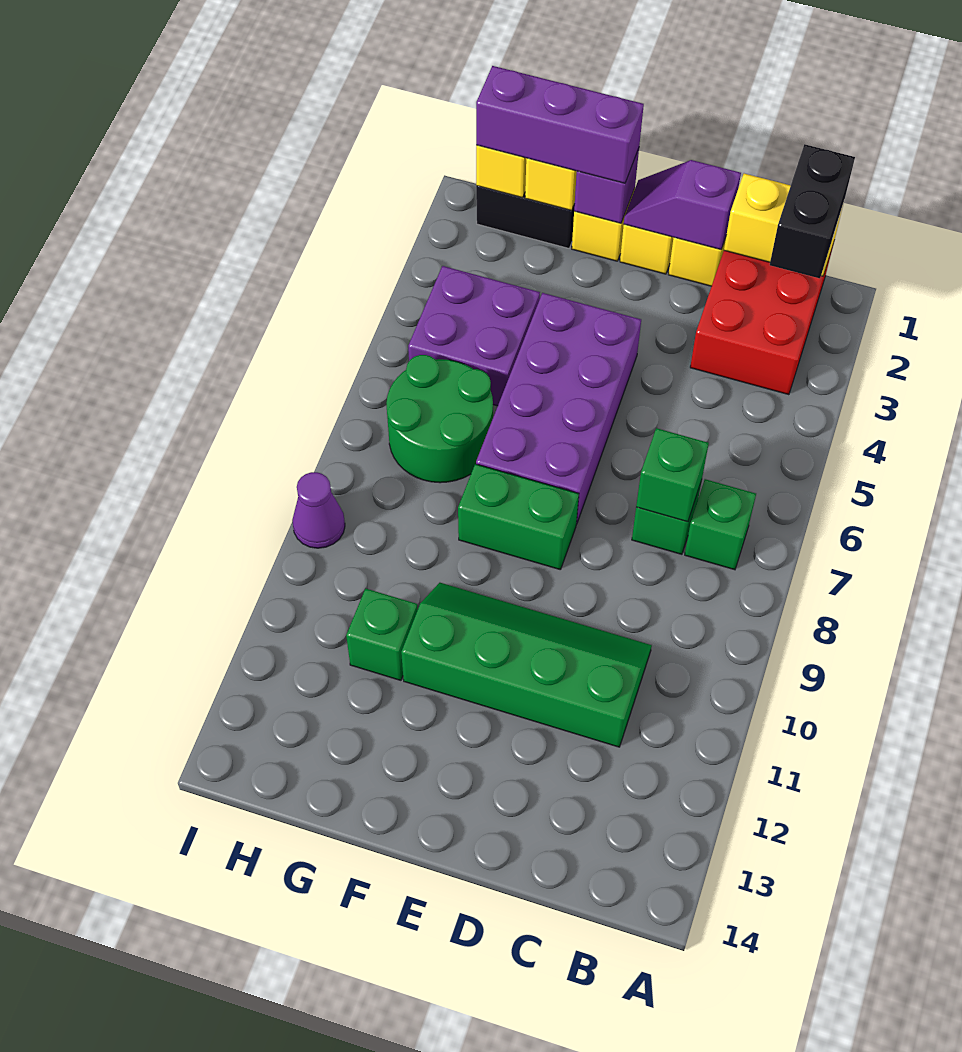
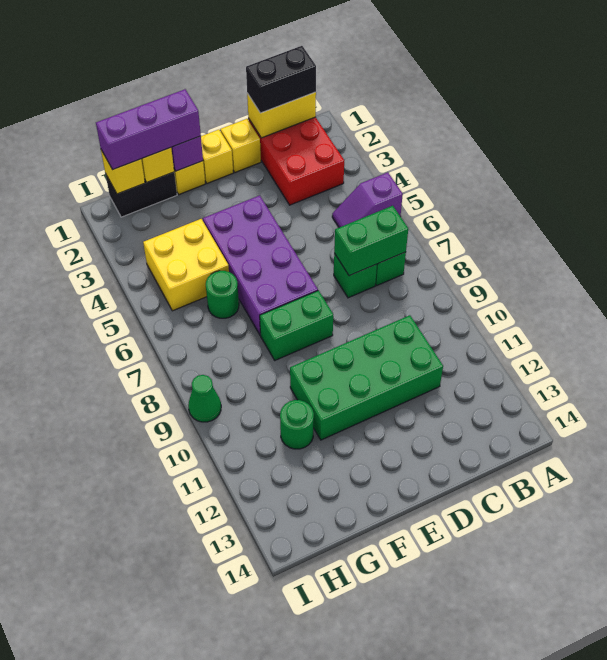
black 1x2 brick [770,144,855,278] -> black 1x2 brick turned to [246,46,316,113]
green 1x1 brick [636,428,709,522] -> green 1x2 brick [334,206,408,276]
green 2x4 slope [401,583,652,747] -> green 2x4 brick [290,315,443,440]
purple 1x2 slope [624,160,741,249] -> purple 1x2 slope moved to [332,172,403,227]
purple 2x2 brick [408,266,540,406] -> yellow 2x2 brick [143,219,229,311]
green 2x2 round brick [386,355,493,483] -> green 1x1 round brick [206,271,239,318]
green 1x1 brick [346,589,418,680] -> green 1x1 round brick [280,400,314,449]
purple 1x1 cone [292,472,345,548] -> green 1x1 cone [188,375,221,422]

